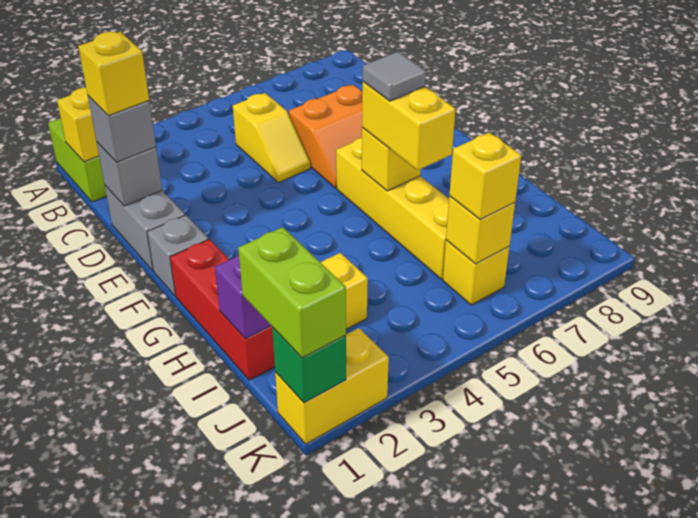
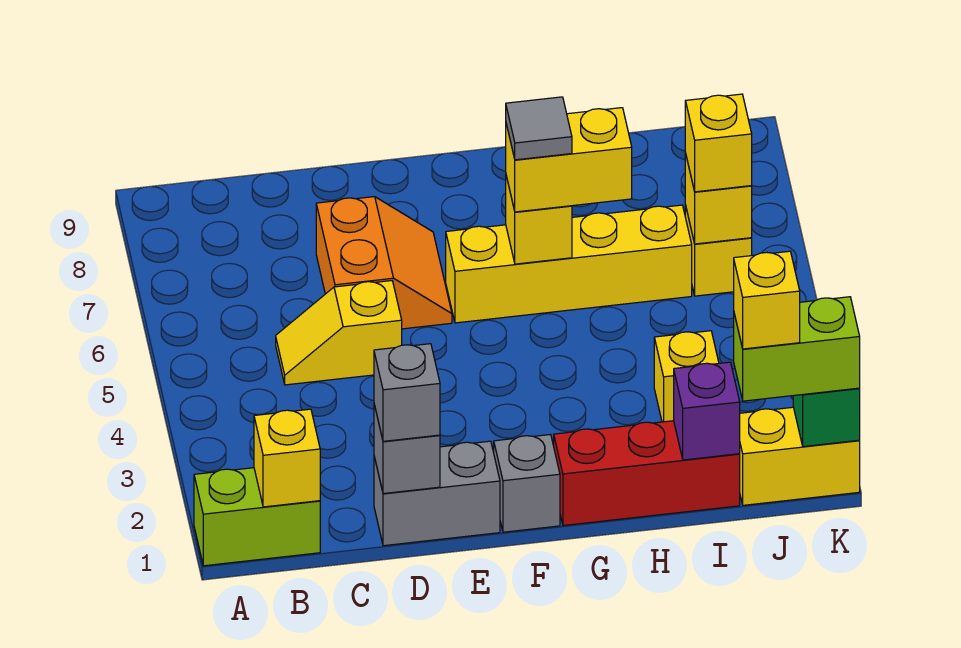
yellow 1x2 slope [233,93,310,183] -> yellow 1x2 slope turned to [276,281,402,385]
yellow 1x1 brick [78,32,149,116] -> yellow 1x1 brick moved to [734,251,800,349]
yellow 1x2 brick [275,328,389,444] -> yellow 1x2 brick turned to [740,407,860,505]

